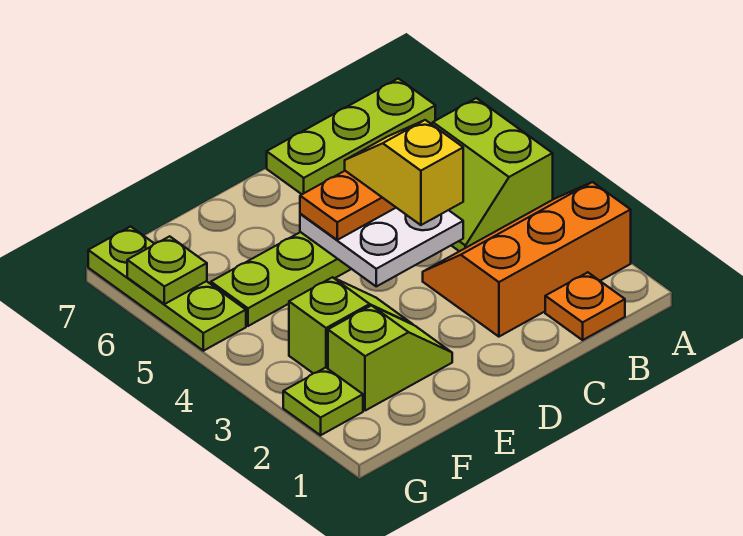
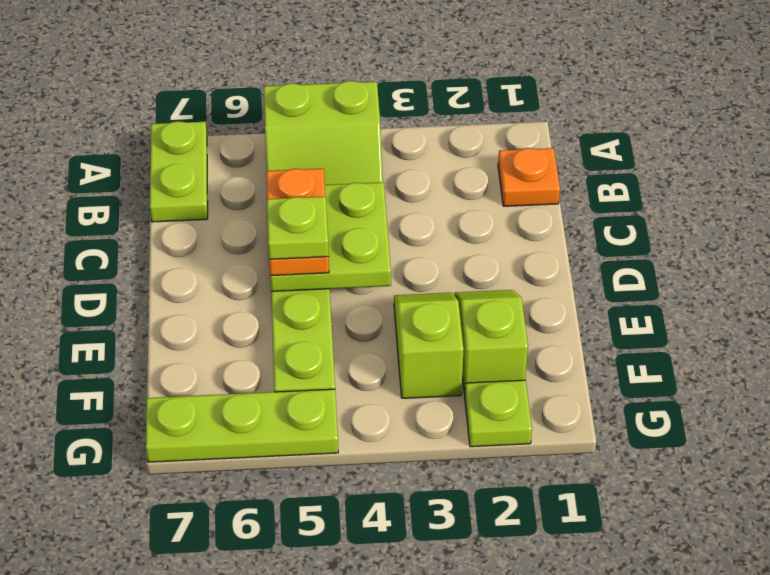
orange 2x3 slope [423,182,631,337] -> none
lime 1x3 plate [267,79,435,194] -> lime 1x2 plate [150,121,208,222]
white 2x2 plate [300,208,463,286] -> lime 2x2 plate [270,182,391,291]
yellow 1x2 slope [345,120,463,225] -> none
lime 1x1 plate [127,236,207,304] -> lime 1x1 plate moved to [267,197,329,259]

